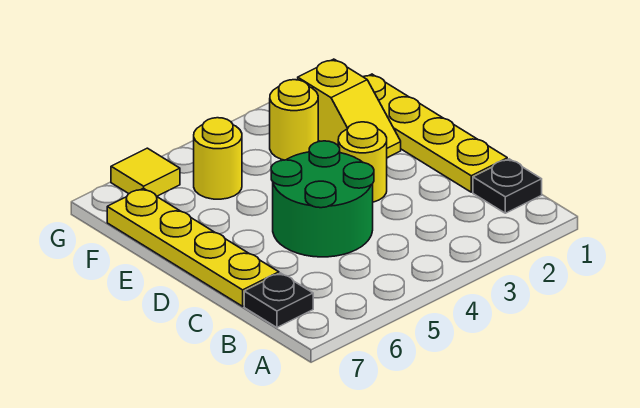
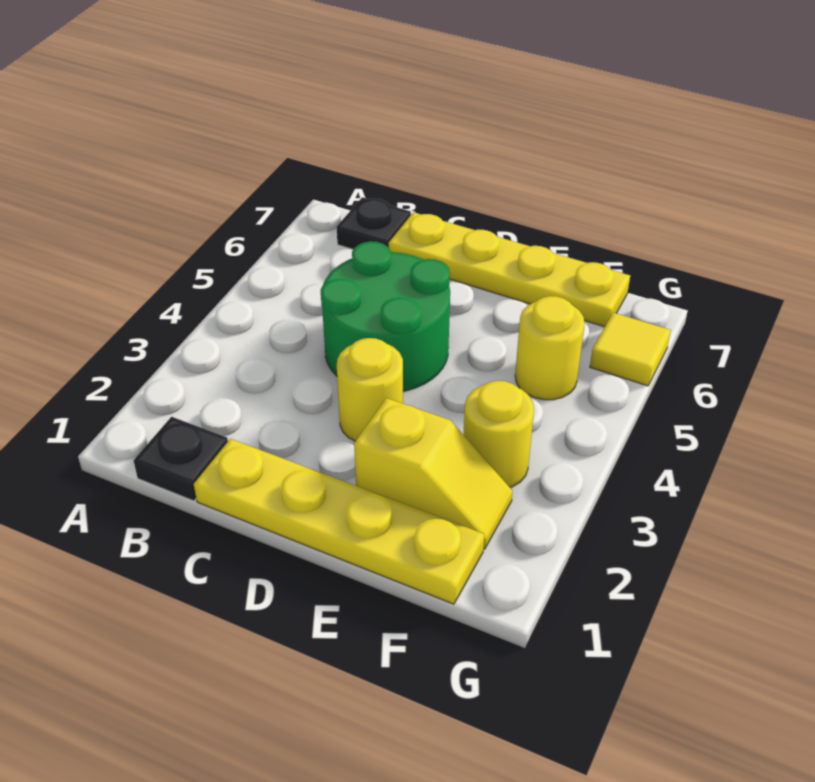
yellow 1x2 slope [298,59,401,158] -> yellow 1x2 slope turned to [354,398,513,549]

